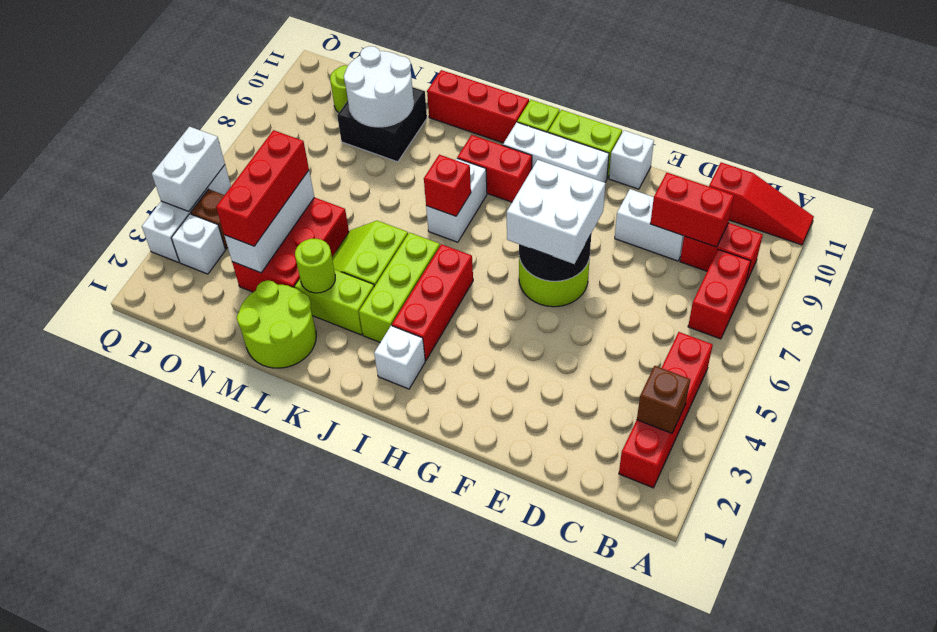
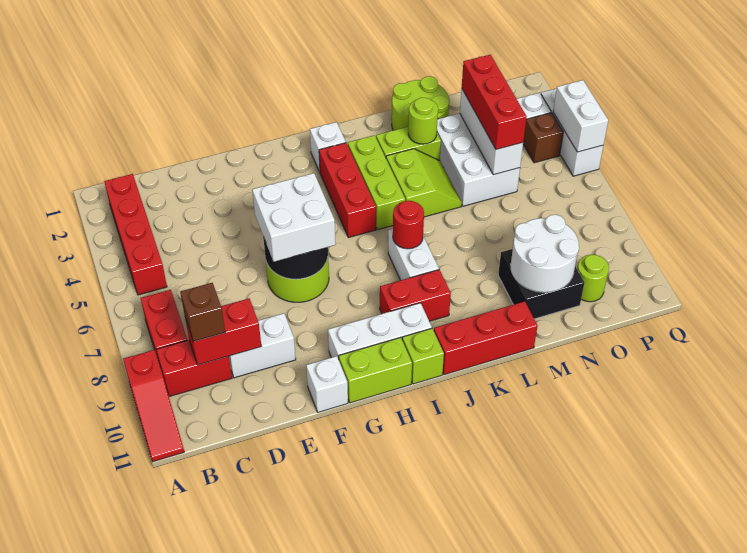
red 1x3 slope [709,162,814,245] -> red 1x3 slope turned to [123,350,184,462]
brown 1x1 brick [637,366,690,433] -> brown 1x1 brick moved to [180,283,225,342]
red 1x1 brick [424,155,471,216] -> red 1x1 round brick [393,201,424,249]
red 2x3 brick [232,197,349,292] -> white 2x3 brick [437,113,520,206]

